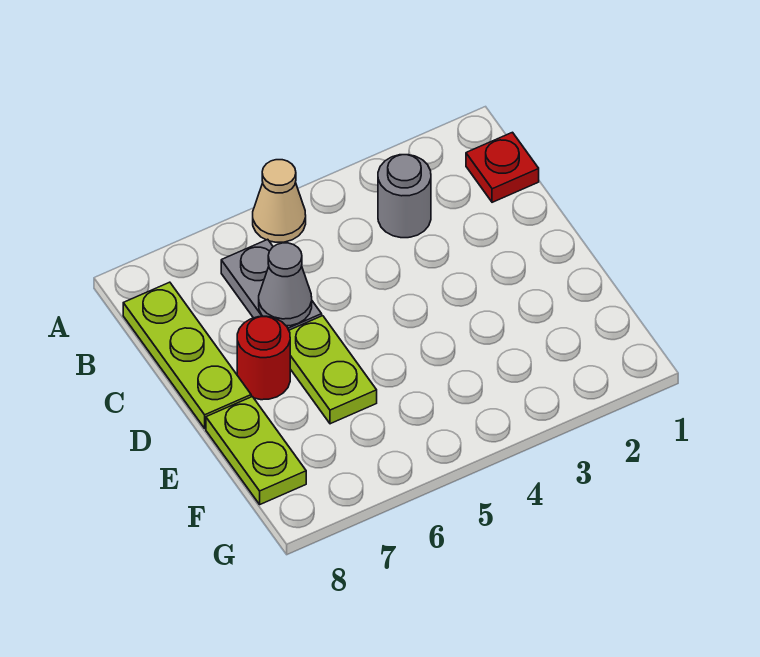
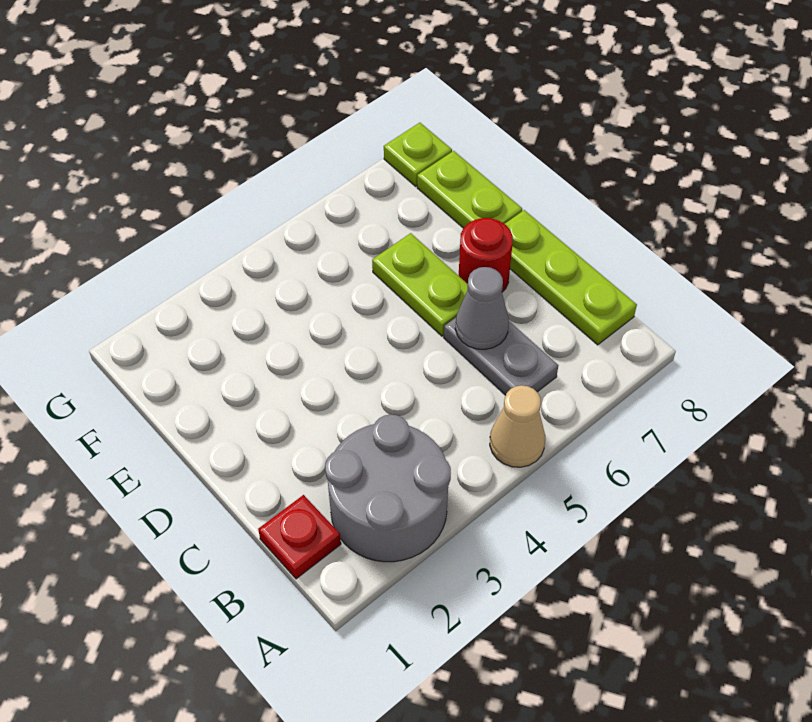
grey 1x1 round brick [378,155,431,238] -> grey 2x2 round brick [325,414,451,562]
none -> lime 1x1 plate [384,123,452,186]

